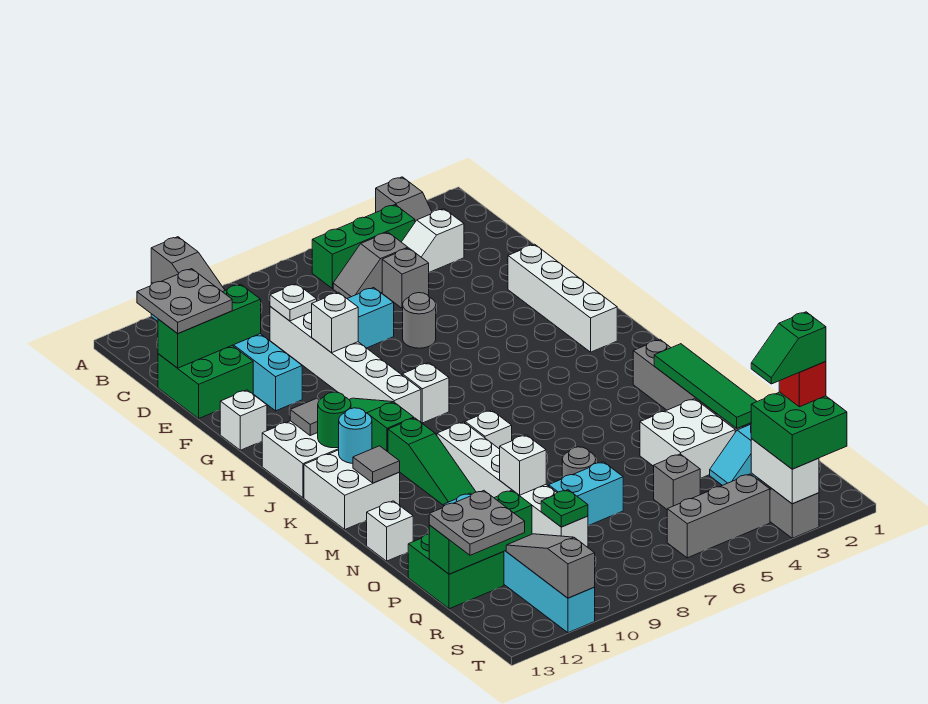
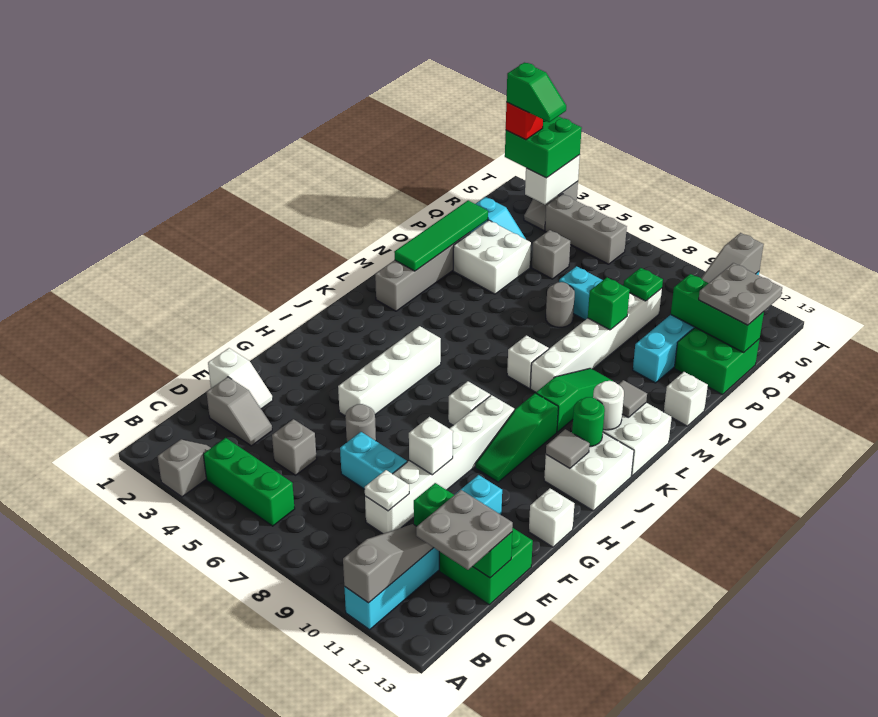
white 1x2 slope [402,209,464,272] -> white 1x2 slope moved to [208,348,273,409]
grey 1x2 slope [333,232,408,298] -> grey 1x2 slope moved to [206,377,272,446]
white 1x4 brick [508,244,617,352] -> white 1x4 brick moved to [338,326,441,416]
cyan 1x1 round brick [339,408,372,463] -> white 1x1 round brick [593,381,624,430]
white 1x1 brick [500,435,546,495] -> green 1x1 brick [588,277,630,330]

